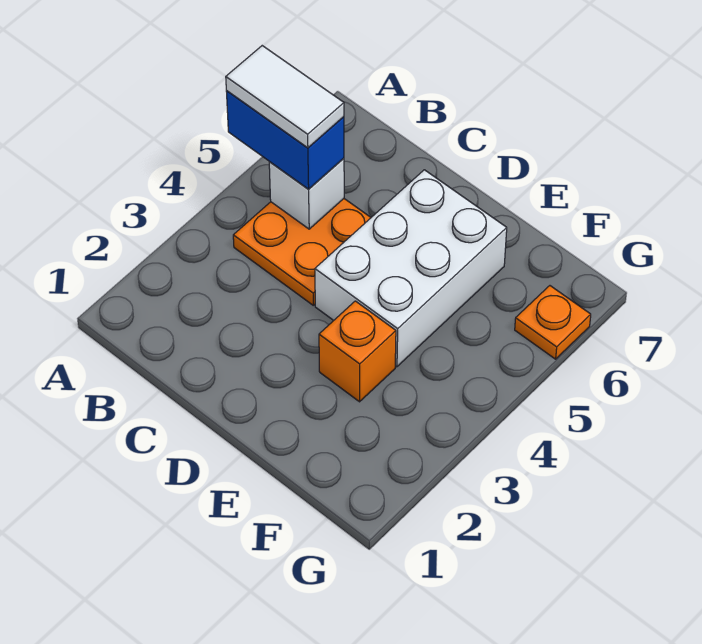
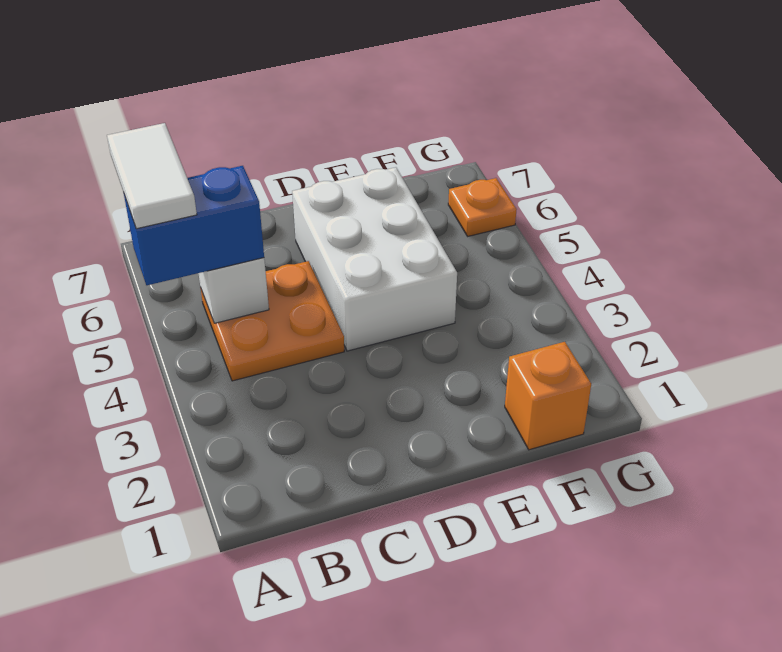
white 1x2 tile [226,46,344,148] -> white 1x2 tile turned to [107,123,197,229]
orange 1x1 brick [319,301,396,402] -> orange 1x1 brick moved to [505,342,591,450]

